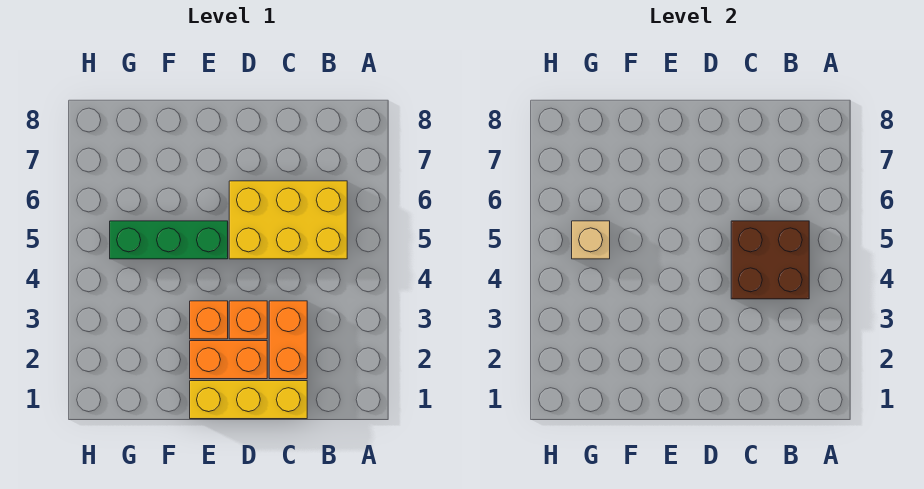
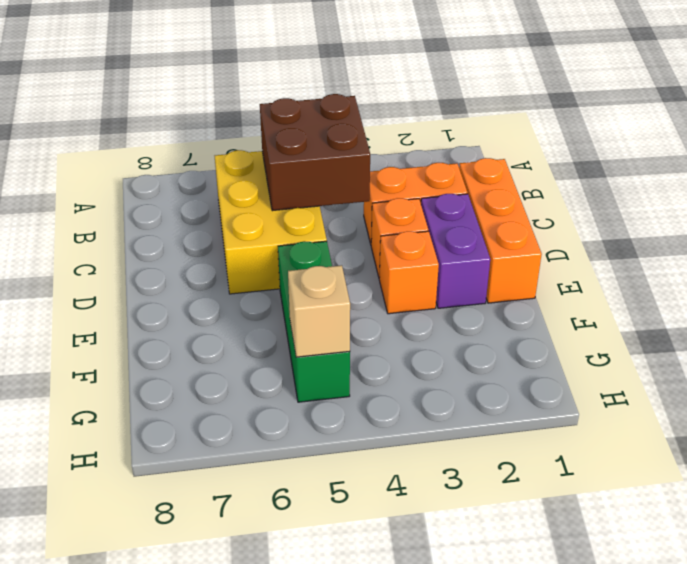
yellow 1x3 brick [190,381,307,419] -> orange 1x3 brick [459,158,542,303]
orange 1x2 brick [190,341,267,379] -> purple 1x2 brick [421,194,490,308]

